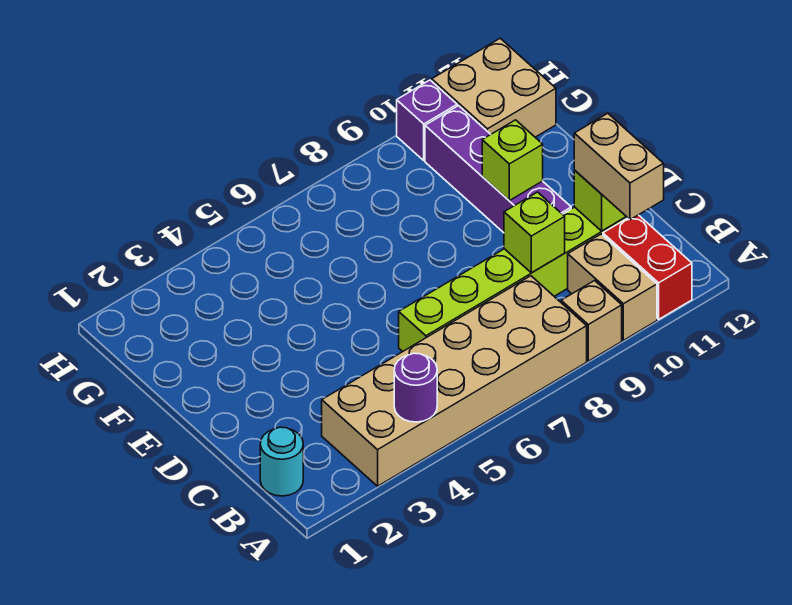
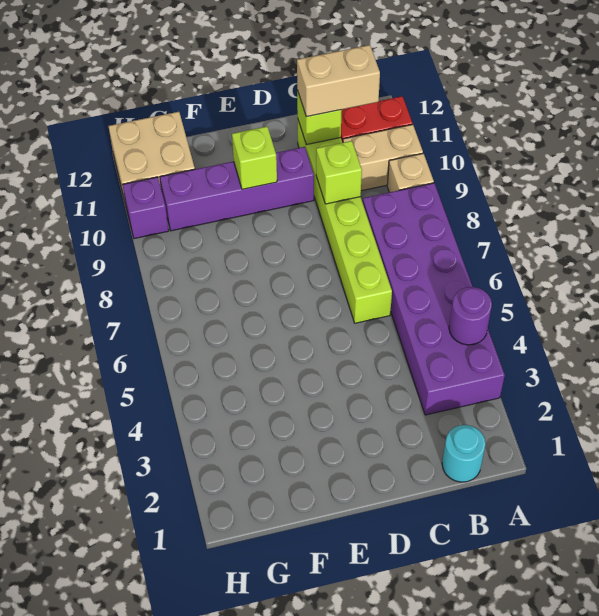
tan 2x6 brick [322,276,587,486] -> purple 2x6 brick [363,183,505,415]

